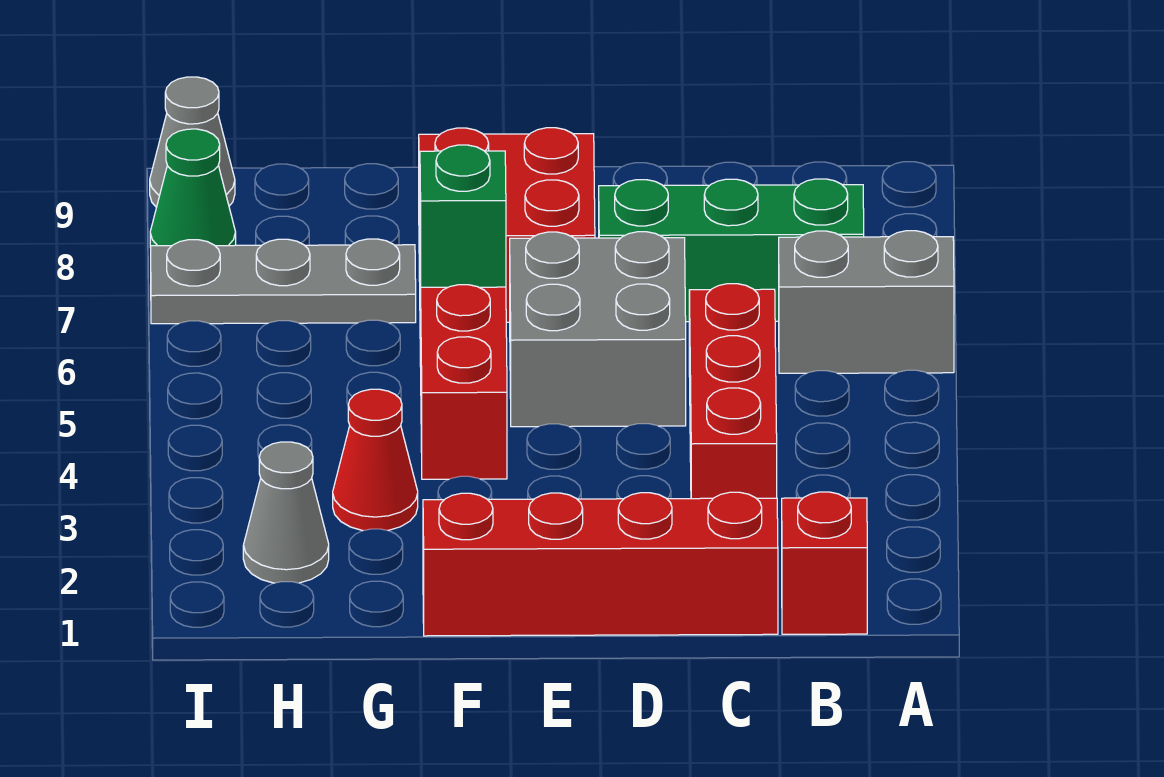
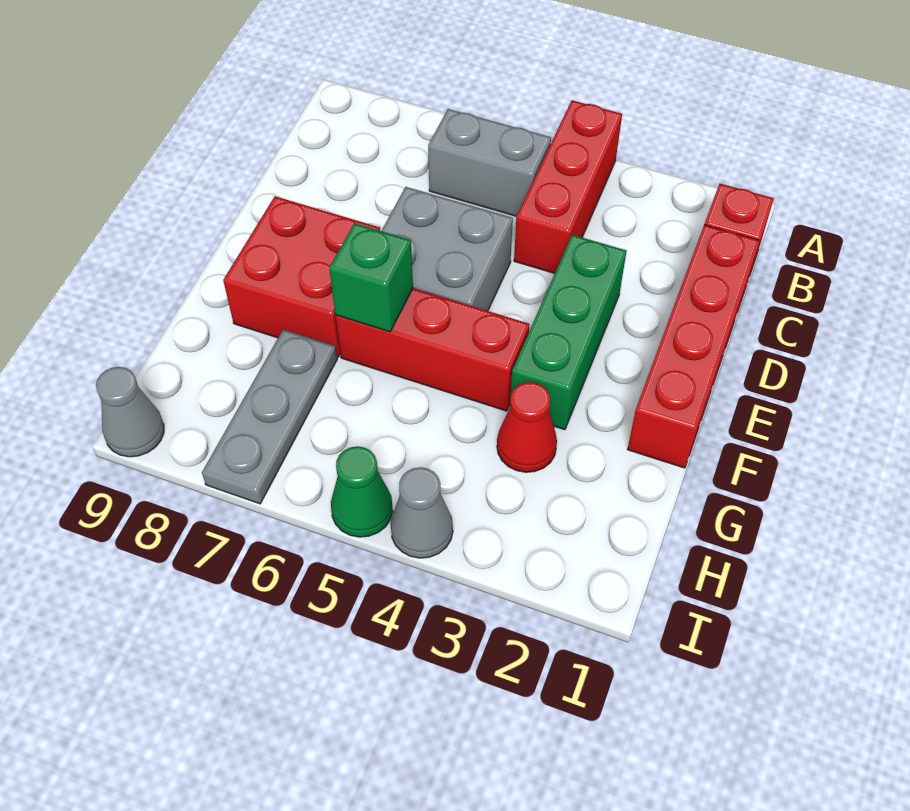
grey 1x2 brick [779,231,954,373] -> grey 1x2 brick turned to [428,109,551,216]
green 1x3 brick [599,179,864,322] -> green 1x3 brick moved to [510,235,626,430]
red 1x3 brick [689,284,777,499] -> red 1x3 brick turned to [514,100,622,273]
grey 1x1 cone [243,442,329,583] -> grey 1x1 cone moved to [391,467,453,558]
green 1x1 cone [150,129,236,247] -> green 1x1 cone moved to [331,446,393,537]

